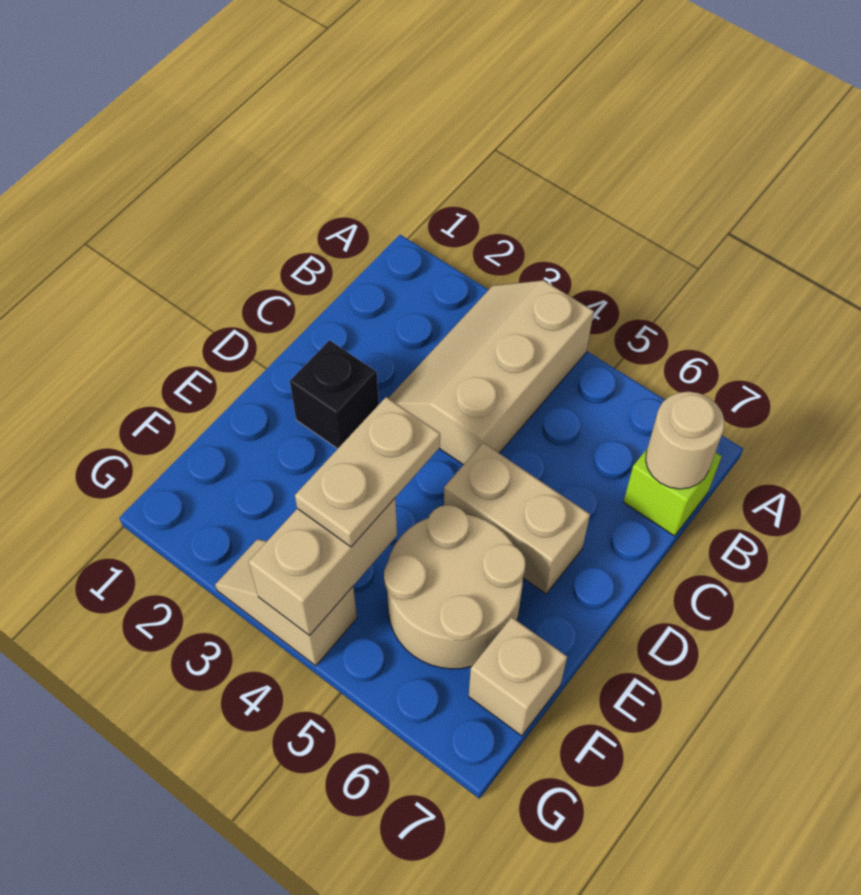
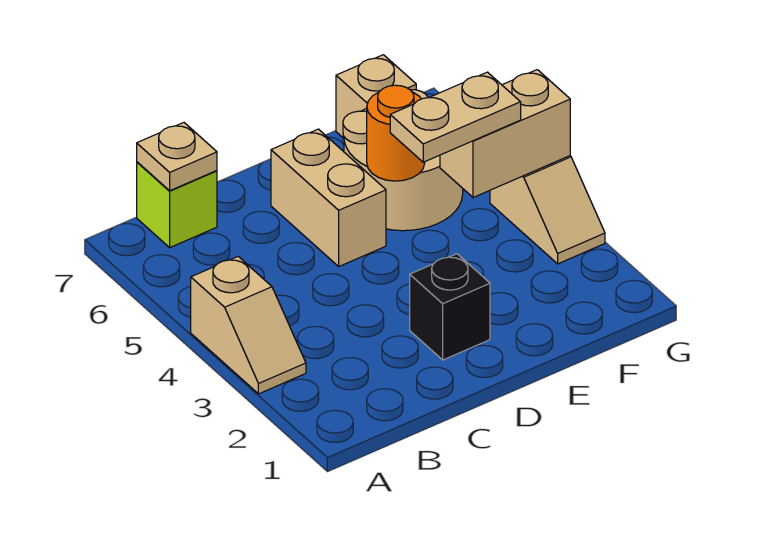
tan 2x3 slope [389,280,594,465] -> tan 1x2 slope [191,257,306,394]
tan 1x1 round brick [646,392,725,489] -> tan 1x1 plate [137,123,217,191]
none -> orange 1x1 round brick [367,85,425,181]

